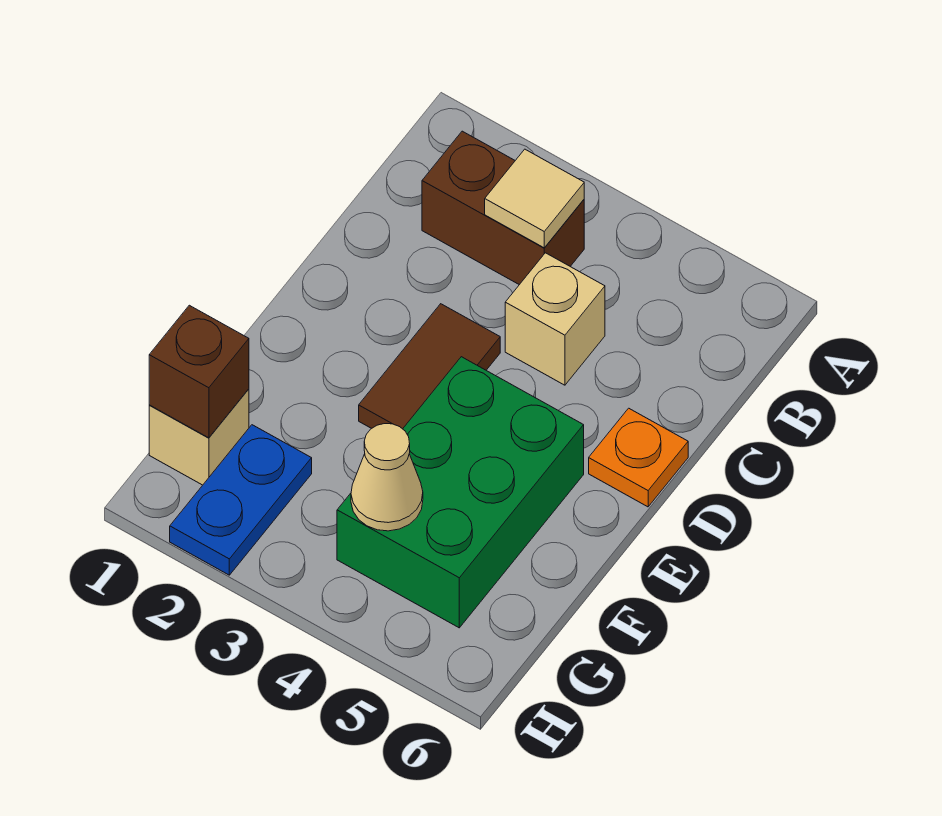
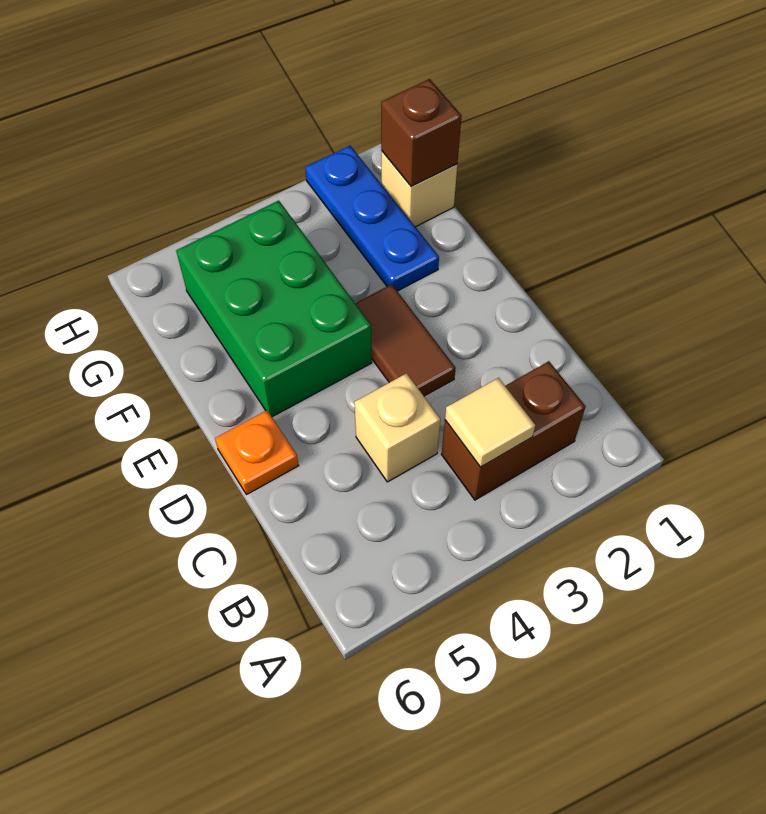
blue 1x2 plate [170,425,312,575] -> blue 1x3 plate [305,146,439,291]
tan 1x1 cone [351,424,423,531] -> none

